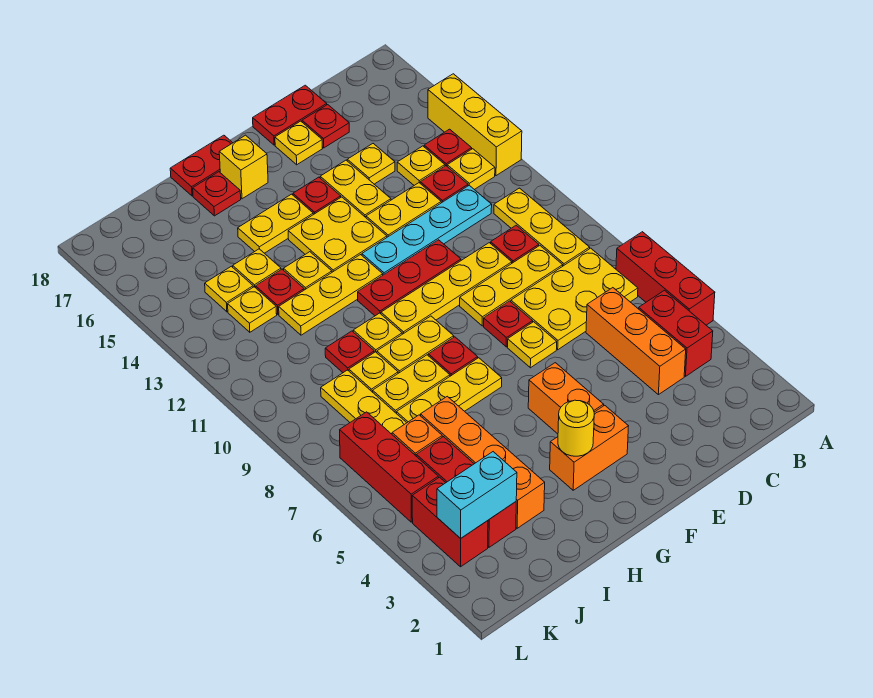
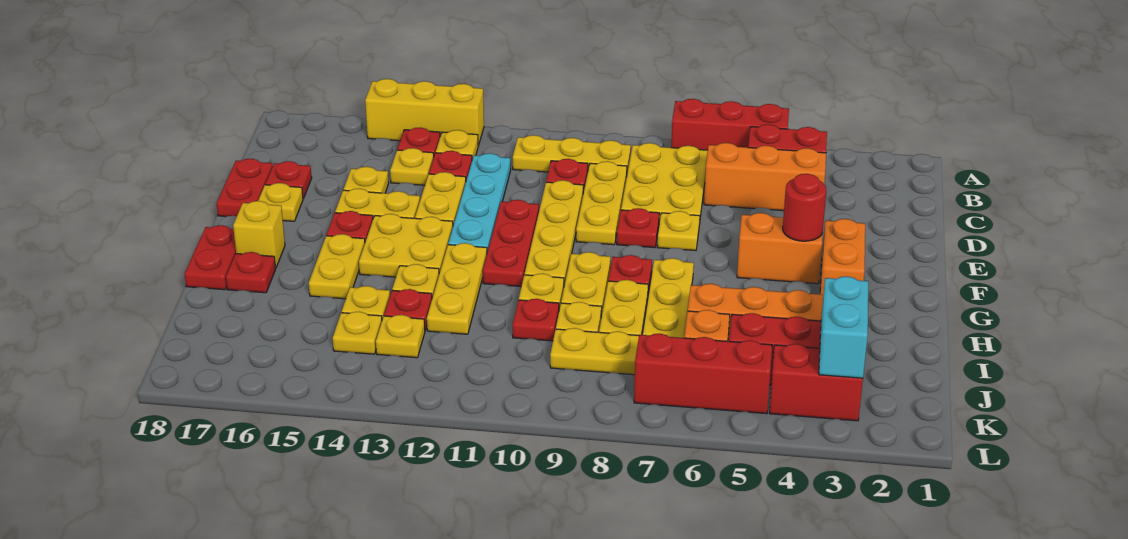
none -> red 1x1 round brick [783,174,826,241]
yellow 1x1 round brick [558,400,594,456] -> none

